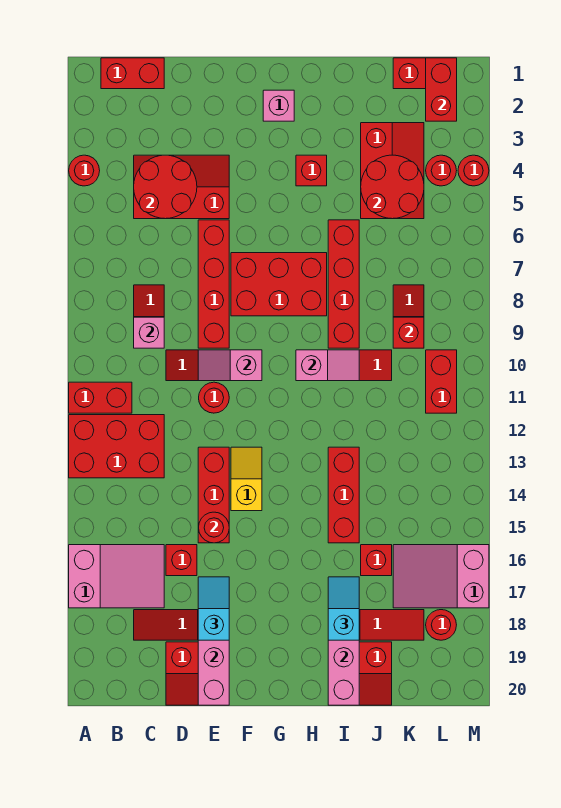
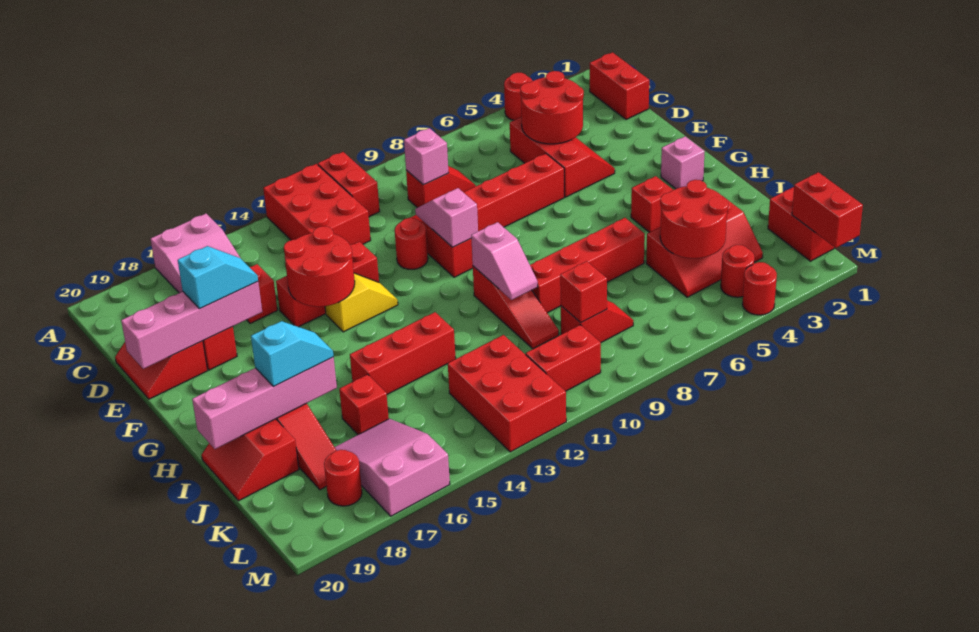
red 1x1 round brick [199,512,229,543] -> red 2x2 round brick [284,226,355,307]
red 2x3 brick [231,253,327,316] -> red 2x3 brick moved to [448,335,566,452]
red 1x2 brick [426,58,457,121] -> red 1x2 brick turned to [792,172,863,248]

